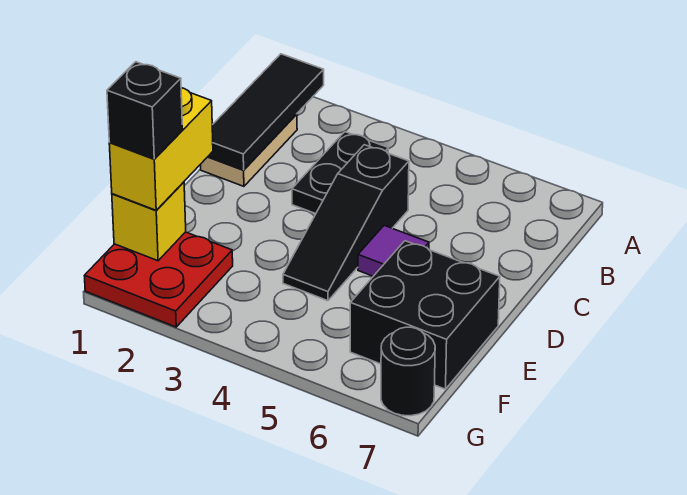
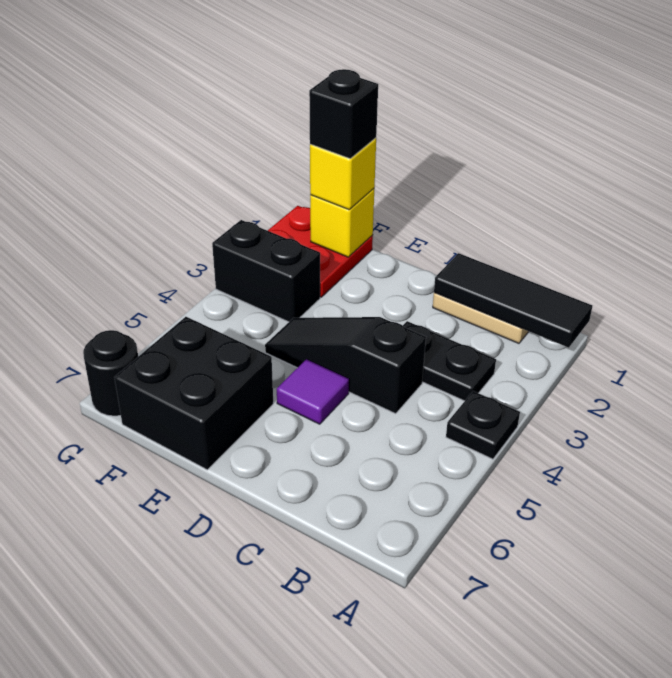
none -> black 1x1 plate [446,391,520,459]
yellow 1x2 brick [109,88,213,210] -> yellow 1x1 brick [310,138,376,210]
none -> black 1x2 brick [212,220,320,322]

